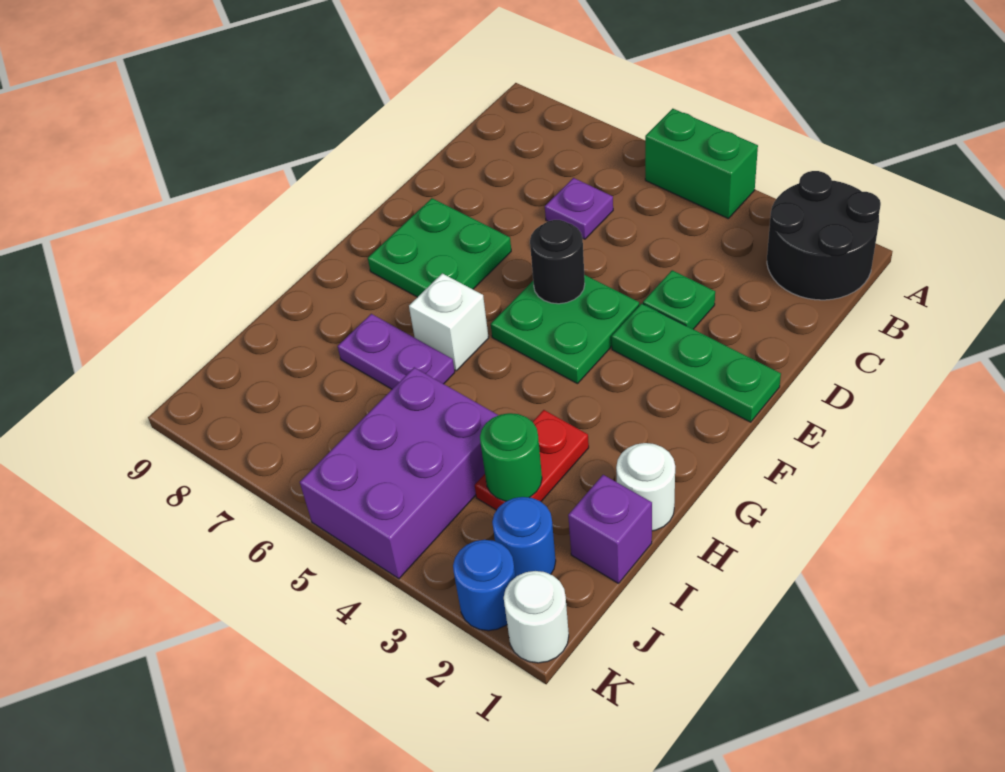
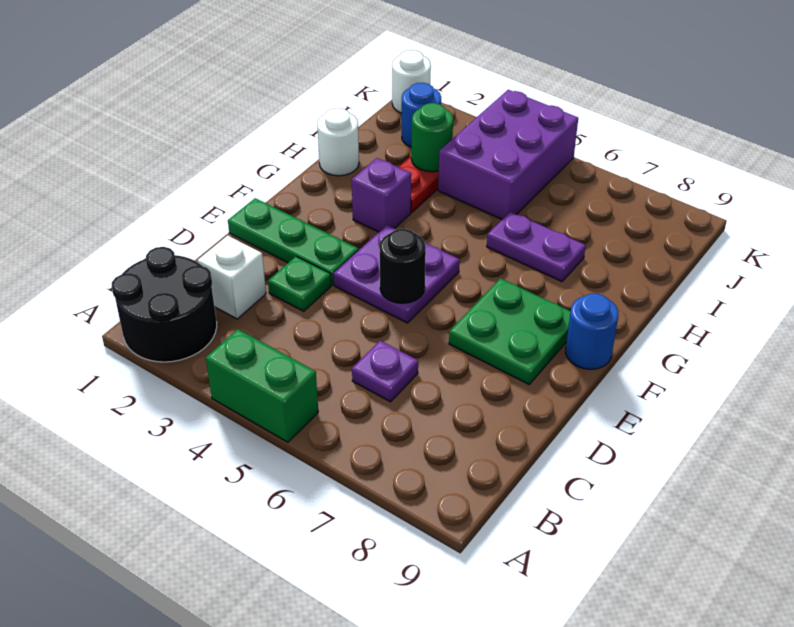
green 2x2 plate [491,275,639,384] -> purple 2x2 plate [334,225,460,323]
white 1x1 brick [409,273,489,371] -> white 1x1 brick moved to [198,236,266,319]
purple 1x1 brick [568,475,652,583] -> purple 1x1 brick moved to [352,158,411,232]
blue 1x1 round brick [453,540,515,631] -> blue 1x1 round brick moved to [565,294,618,369]

